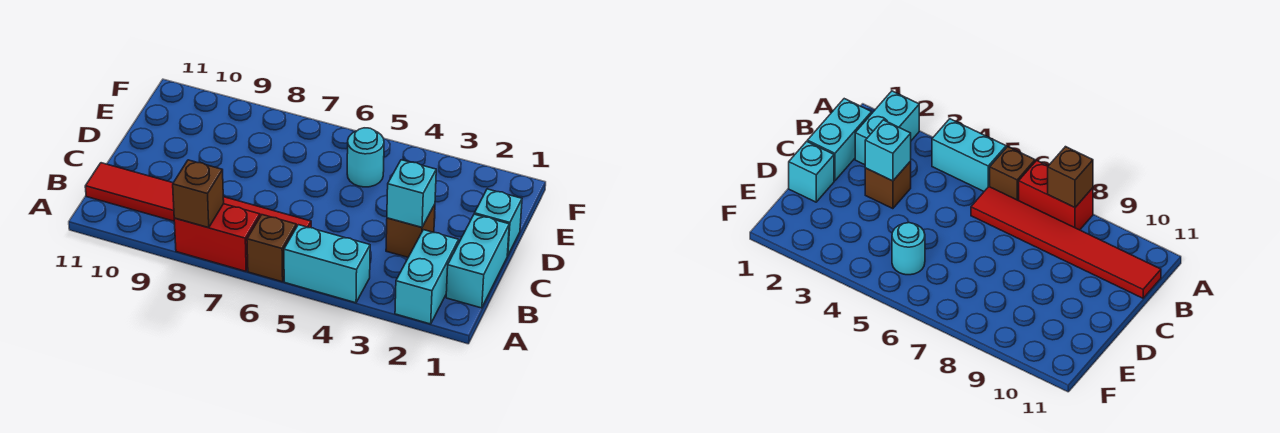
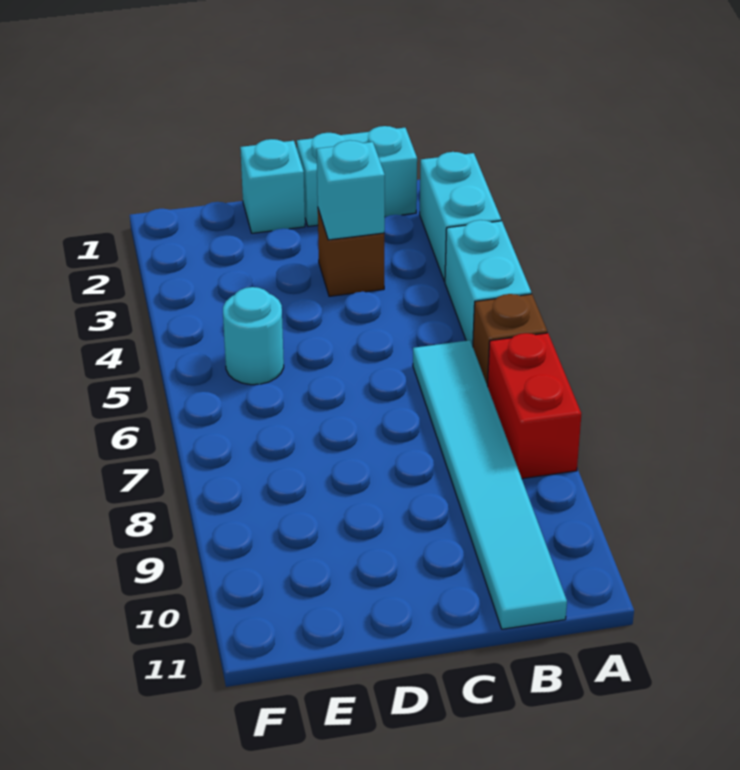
cyan 1x2 brick [395,230,459,324] -> cyan 1x2 brick turned to [420,152,501,282]
brown 1x1 brick [173,160,224,228] -> none
red 1x6 tile [85,163,311,228] -> cyan 1x6 tile [413,340,567,629]

